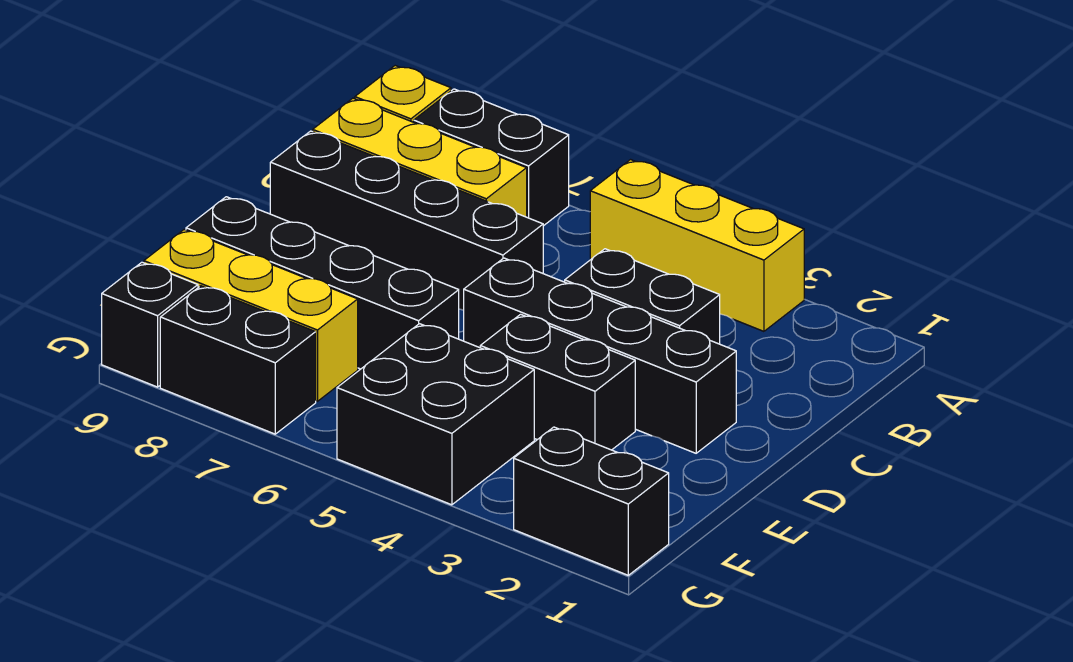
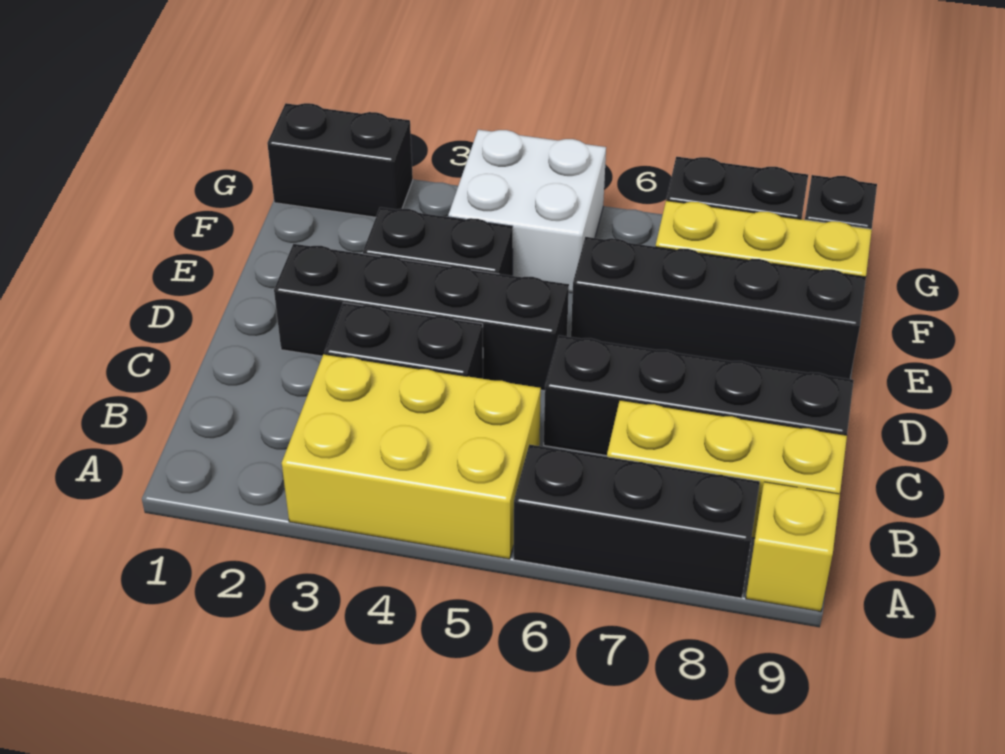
yellow 1x3 brick [590,160,804,331] -> yellow 2x3 brick [282,354,541,559]
black 1x2 brick [414,89,569,226] -> black 1x3 brick [513,445,760,598]
black 2x2 brick [337,324,534,505] -> white 2x2 brick [448,130,606,293]

